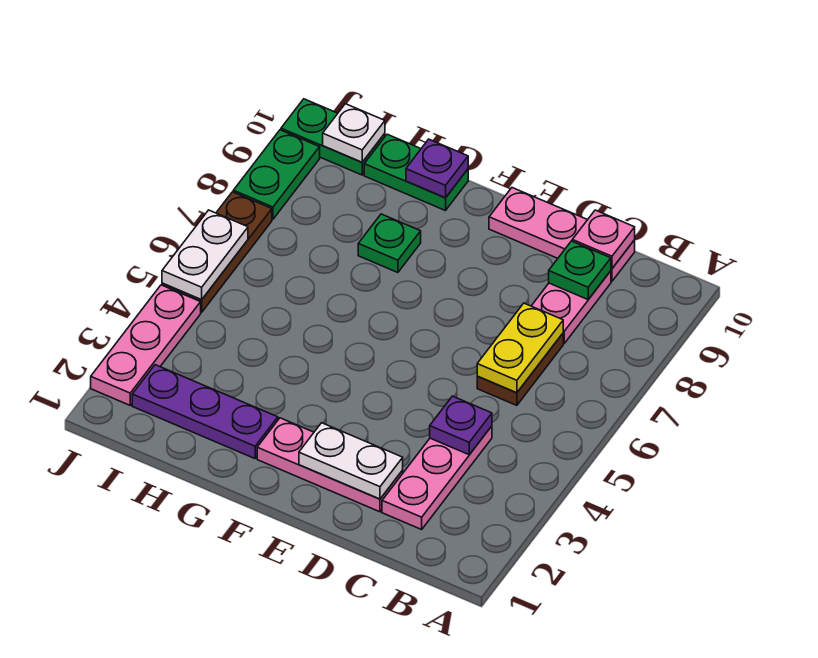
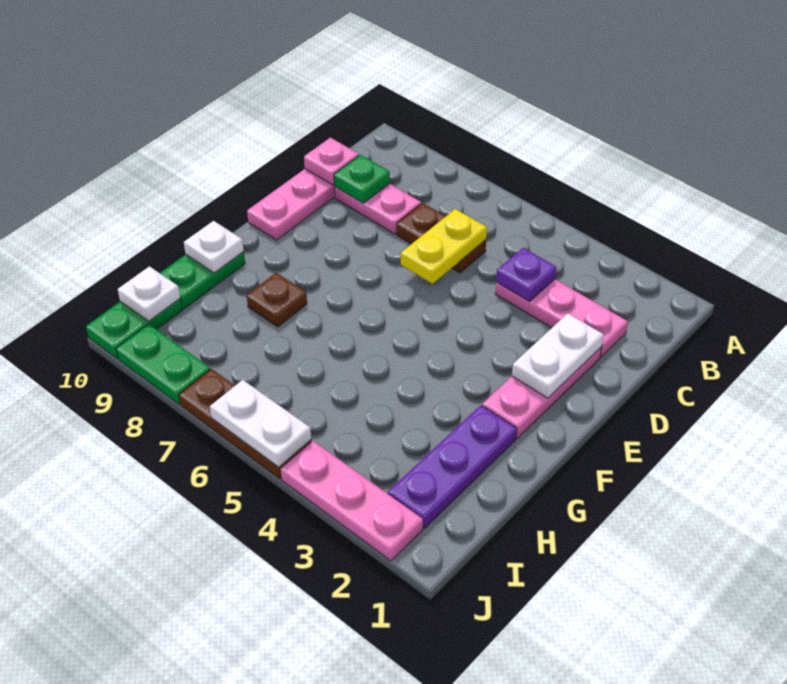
yellow 1x2 plate [477,303,563,393] -> yellow 1x2 plate turned to [401,209,487,284]
green 1x1 plate [358,214,421,273] -> brown 1x1 plate [247,273,307,327]
purple 1x1 plate [406,139,468,198] -> white 1x1 plate [184,221,244,273]

